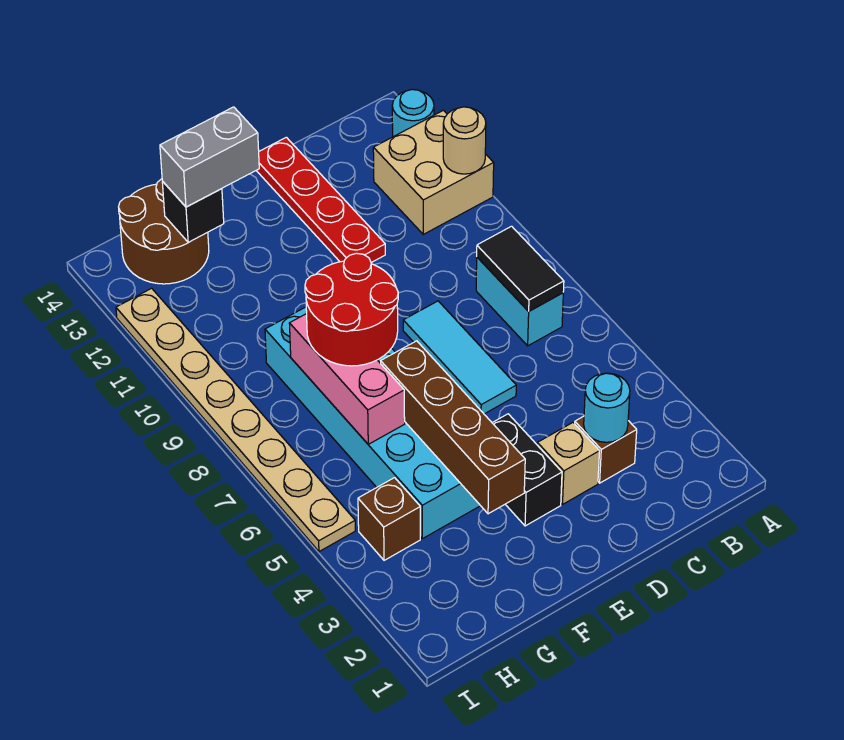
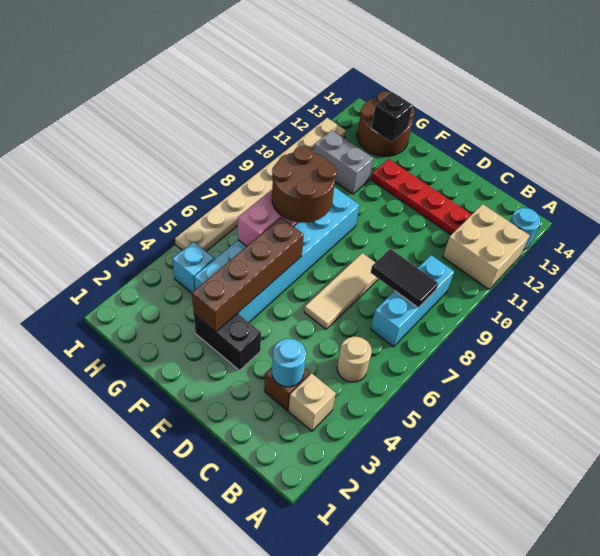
tan 1x1 round brick [443,107,486,174] -> tan 1x1 round brick moved to [337,337,372,382]
cyan 1x2 brick [476,257,563,346] -> cyan 1x3 brick [371,255,454,347]
black 1x2 tile [477,226,564,311] -> black 1x2 tile turned to [371,249,438,308]
tan 1x1 brick [537,423,600,504] -> tan 1x1 brick moved to [288,373,336,431]
cyan 1x3 tile [403,301,516,414] -> tan 1x3 tile [304,253,378,329]
red 1x4 plate [256,137,385,263] -> red 1x4 plate turned to [371,159,472,235]
black 1x2 brick [493,414,562,526] -> black 1x2 brick turned to [194,313,261,370]
red 2x2 round brick [305,253,398,366] -> brown 2x2 round brick [272,146,337,223]
grey 1x2 brick [160,107,259,207] -> grey 1x2 brick moved to [314,130,373,194]
brown 1x1 brick [358,478,420,560] -> cyan 1x1 brick [172,242,214,293]

